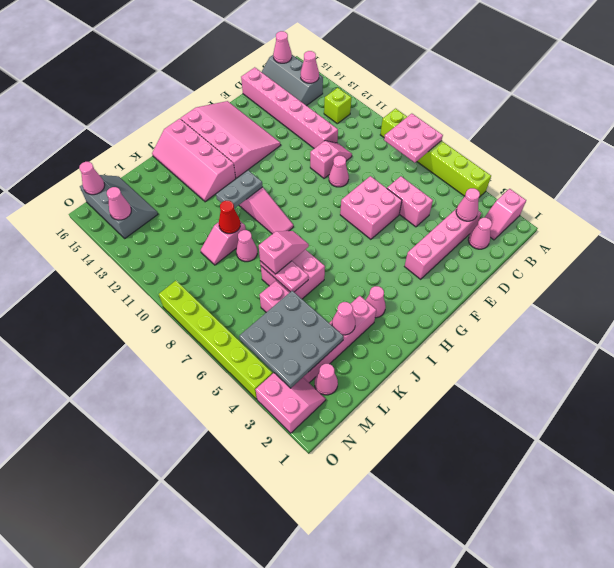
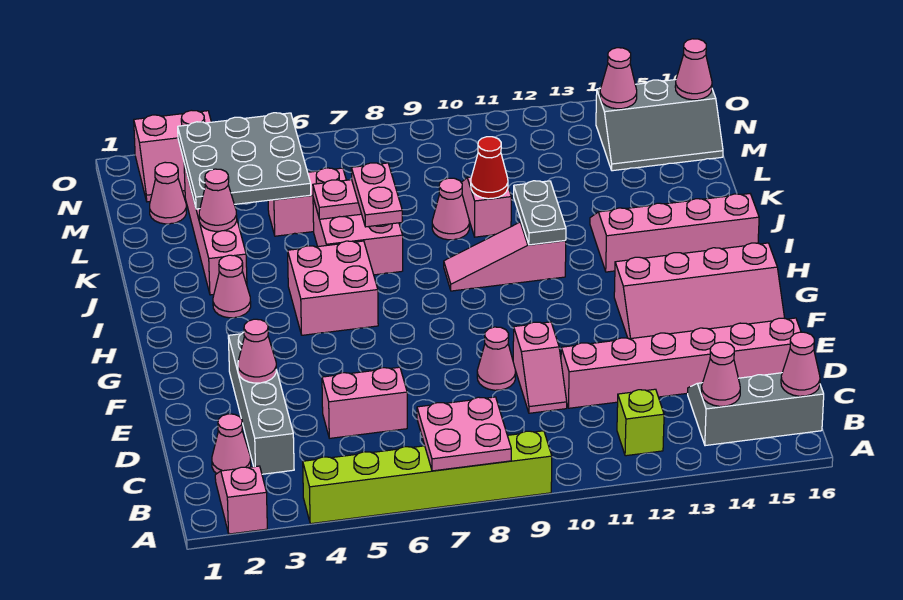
pink 1x4 brick [405,208,481,279] -> grey 1x4 brick [228,333,294,474]
pink 1x1 cone [456,188,480,221] -> pink 1x1 cone moved to [238,319,276,383]
pink 2x2 brick [340,176,402,239] -> pink 2x2 brick moved to [288,241,378,335]
pink 3x4 slope [181,101,280,178] -> pink 2x4 slope [614,243,784,339]
pink 1x2 slope [259,231,309,274] -> pink 1x2 plate [351,163,402,227]
lime 1x6 brick [159,281,272,399] -> none

